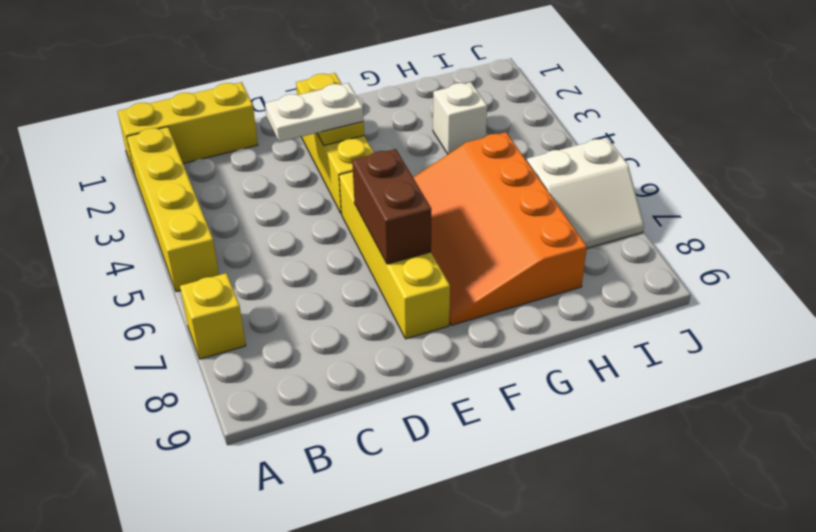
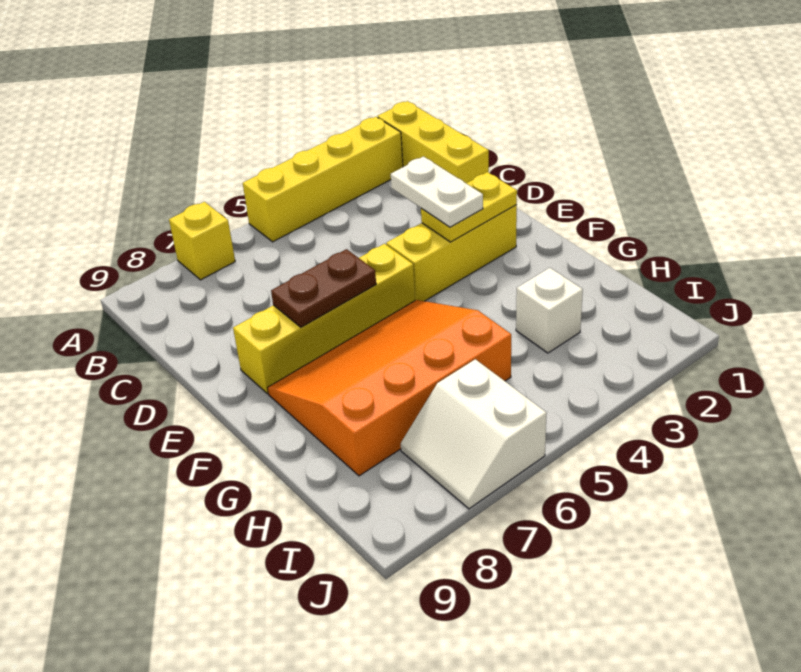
brown 1x2 brick [352,149,431,264] -> brown 1x2 plate [271,249,376,327]

